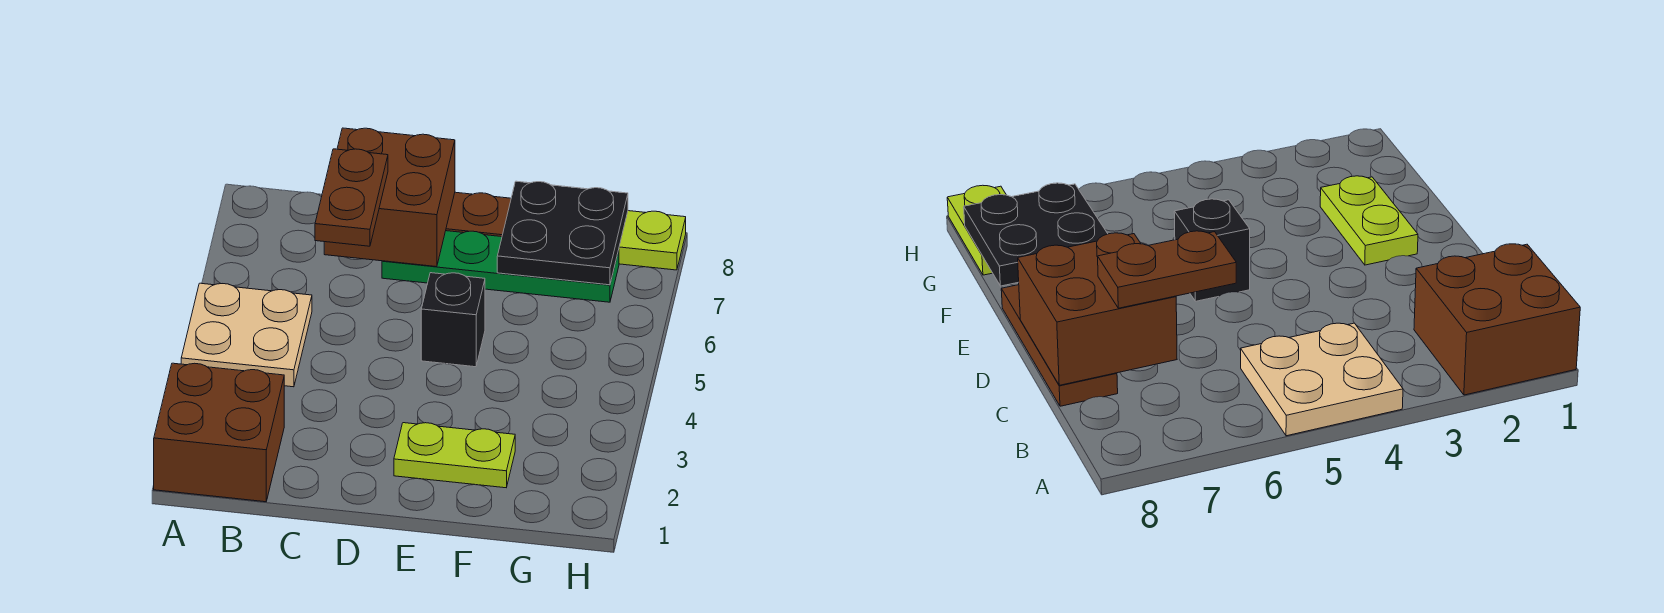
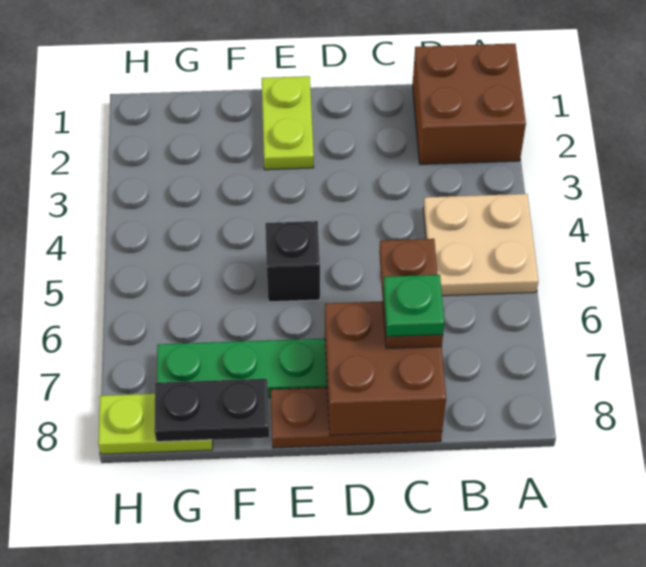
none -> green 1x1 plate [383,275,444,337]
lime 1x2 plate [394,423,515,488] -> lime 1x2 plate turned to [262,76,314,170]
black 2x2 plate [497,181,628,285] -> black 1x2 plate [154,379,269,442]

